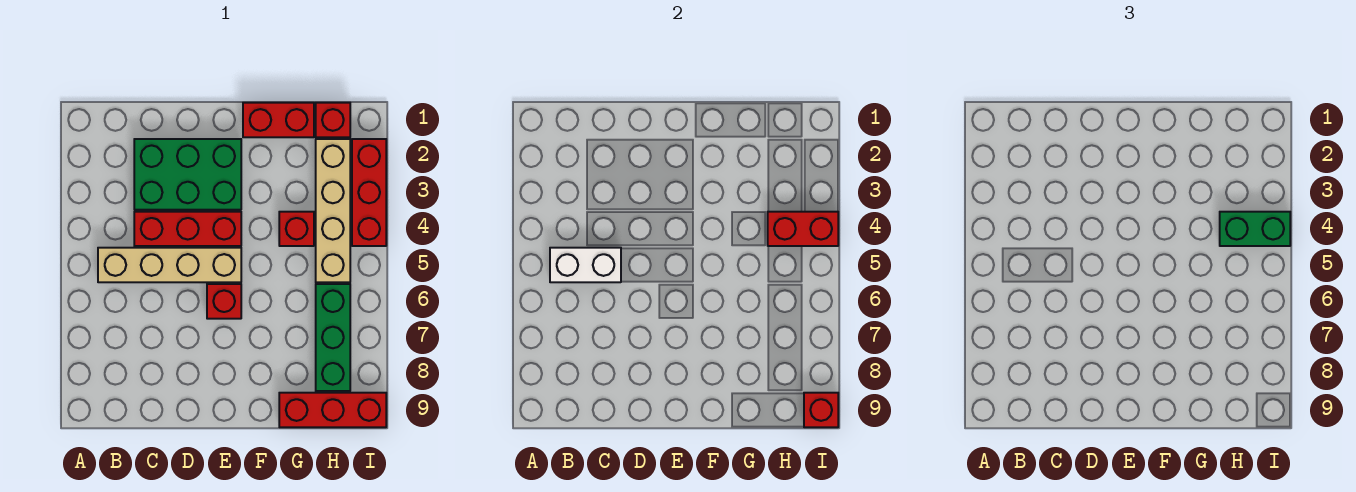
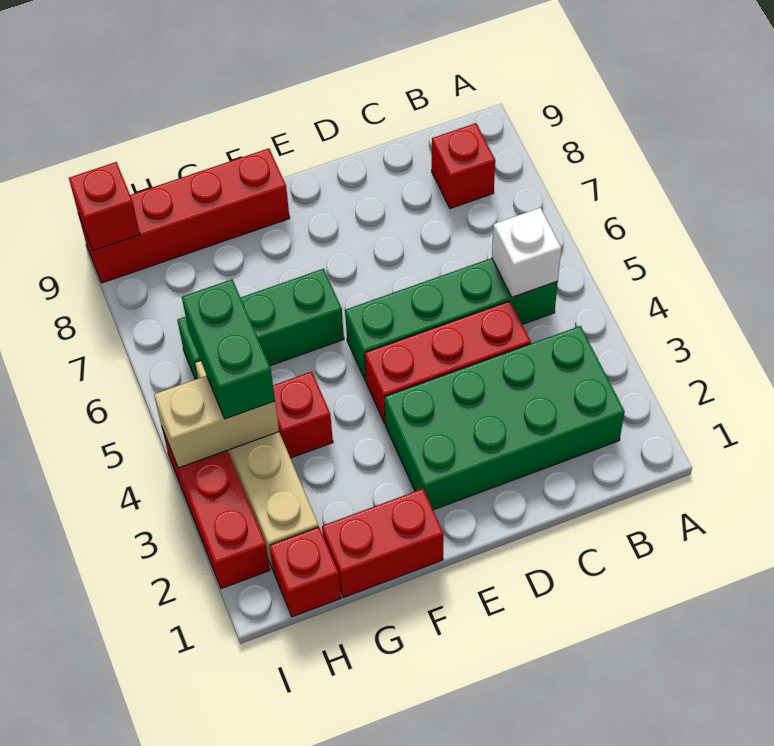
tan 1x4 brick [98,248,241,282] -> green 1x4 brick [345,258,558,381]
white 1x2 brick [550,248,621,282] -> white 1x1 brick [492,208,561,297]
green 2x3 brick [134,139,241,210] -> green 2x4 brick [385,326,625,510]
red 1x1 brick [207,284,241,319] -> red 1x1 brick moved to [432,123,495,208]
red 1x3 brick [279,393,386,427] -> red 1x4 brick [79,148,289,283]
red 1x2 brick [768,212,838,246] -> tan 1x2 brick [154,376,279,468]
green 1x2 brick [1220,212,1290,246] -> green 1x2 brick turned to [182,279,275,419]
green 1x3 brick [316,284,350,391] -> green 1x3 brick turned to [177,269,344,379]

